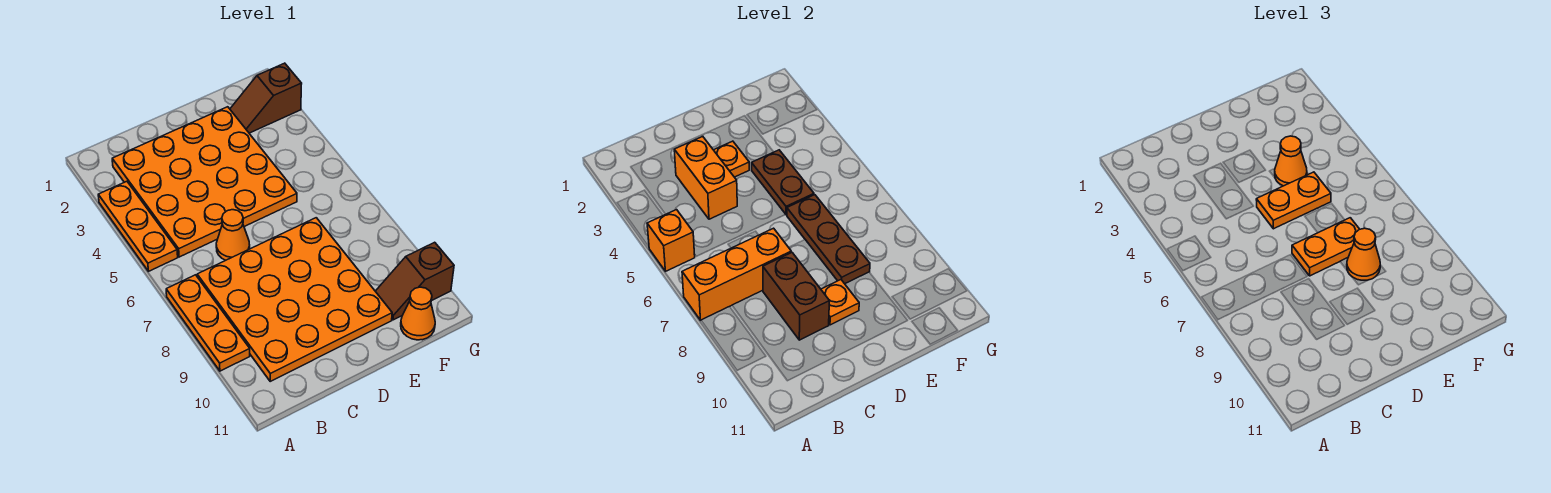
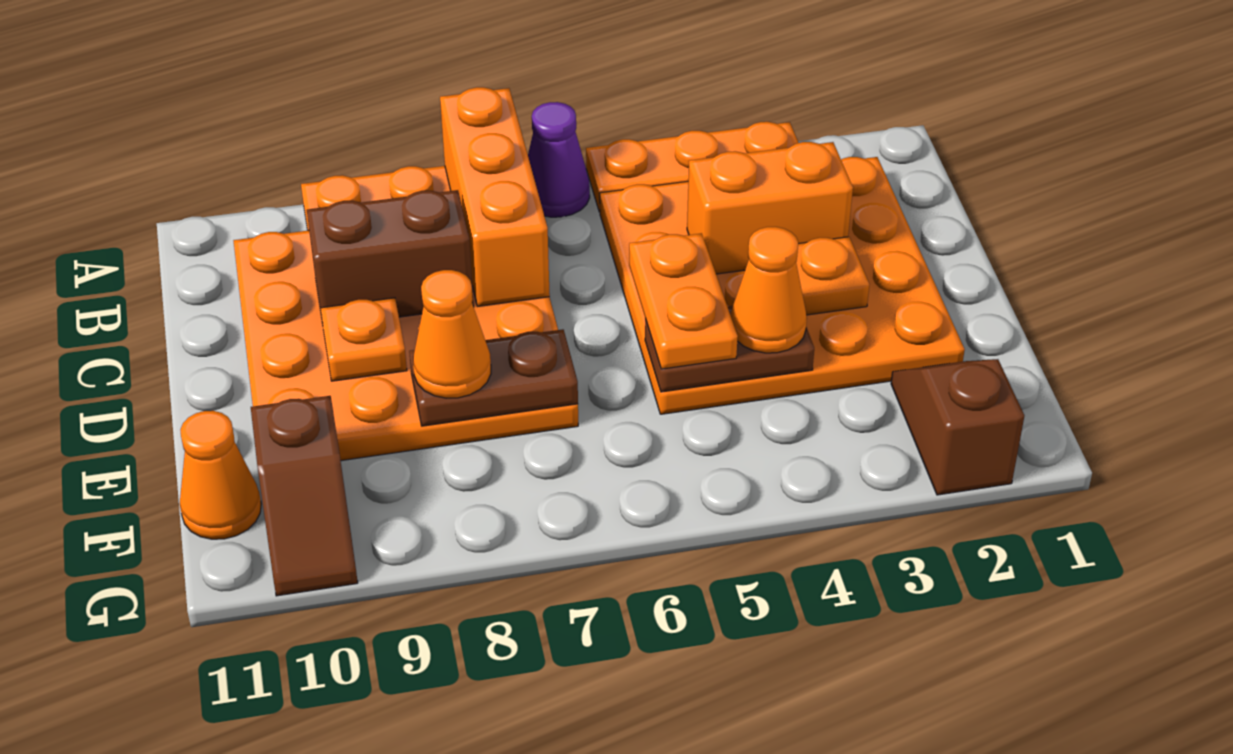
orange 1x1 brick [647,210,695,271] -> none
none -> purple 1x1 cone [528,102,590,217]
orange 1x1 cone [216,210,250,260] -> none
orange 1x2 plate [1292,218,1360,276] -> none
brown 1x3 plate [787,195,870,284] -> brown 1x2 plate [409,329,578,426]
brown 1x2 slope [375,242,454,320] -> brown 1x2 slope turned to [251,396,358,596]

